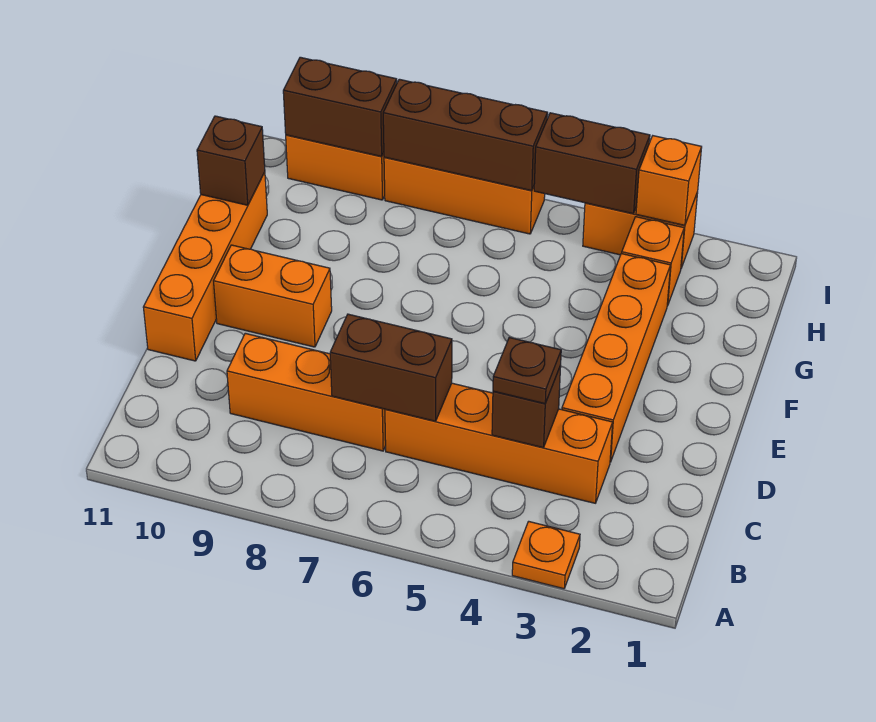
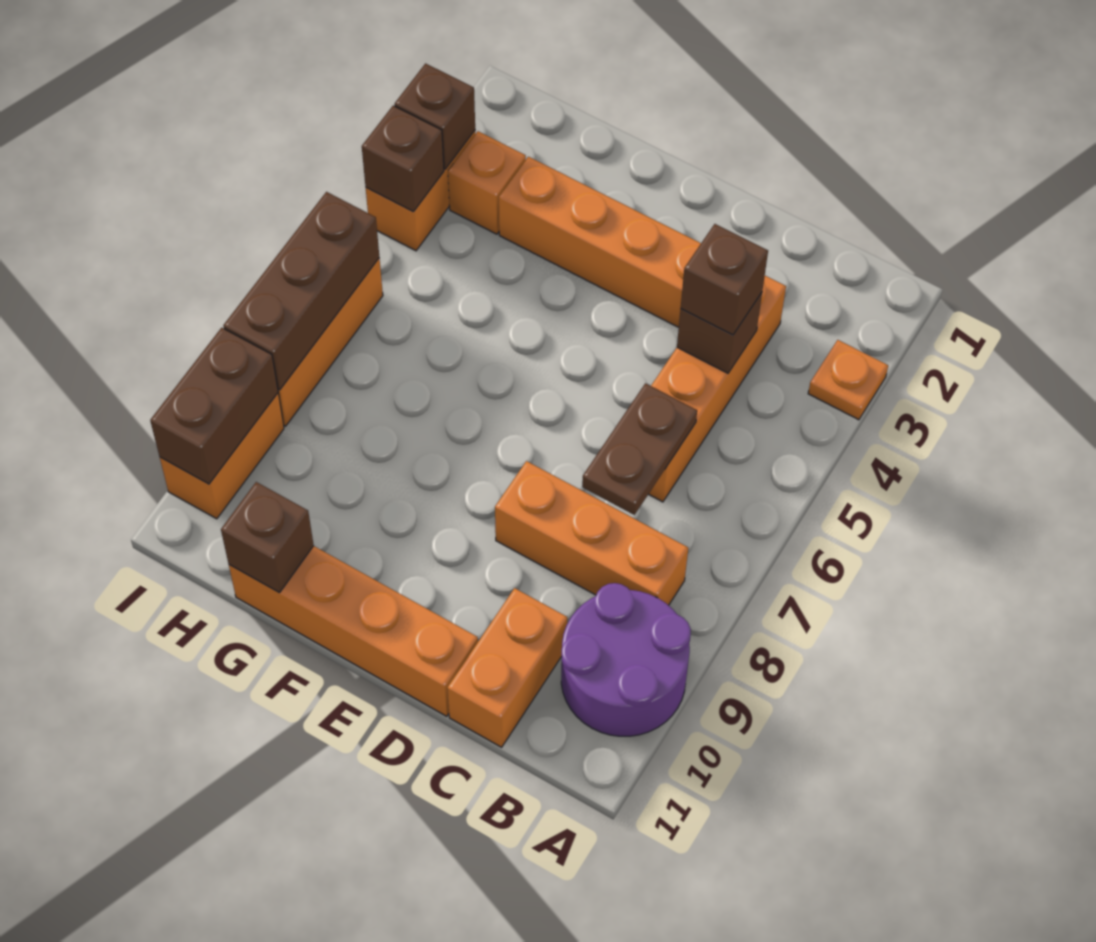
none -> purple 2x2 round brick [561,583,691,736]
brown 1x1 plate [493,337,561,404] -> brown 1x1 brick [681,224,768,335]
brown 1x2 brick [330,314,452,421] -> brown 1x2 plate [582,383,697,515]
orange 1x3 brick [227,333,386,451] -> orange 1x3 brick turned to [495,461,688,605]
orange 1x2 brick [214,245,332,347] -> orange 1x2 brick moved to [447,588,567,747]
orange 1x1 brick [636,136,702,225] -> brown 1x1 brick [395,64,475,169]
brown 1x2 brick [534,113,650,214] -> brown 1x1 brick [362,106,444,212]

